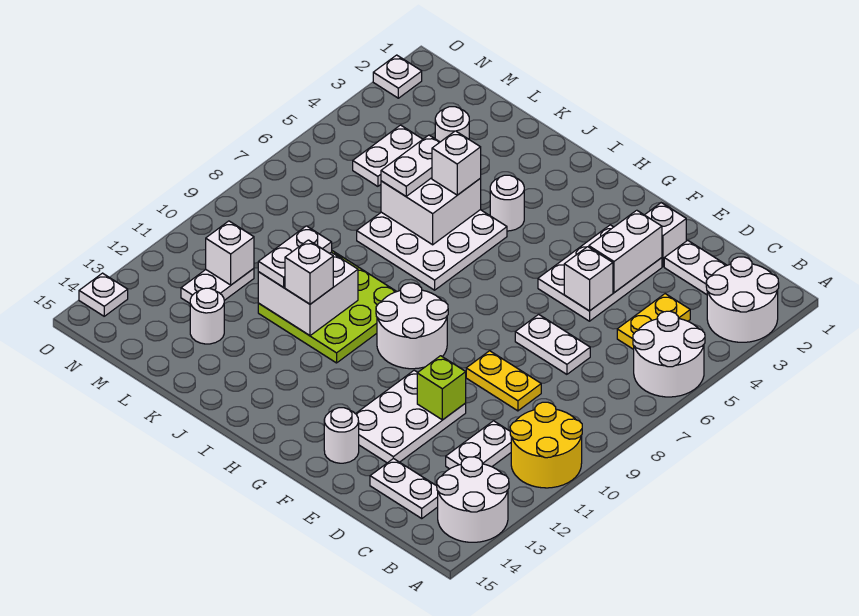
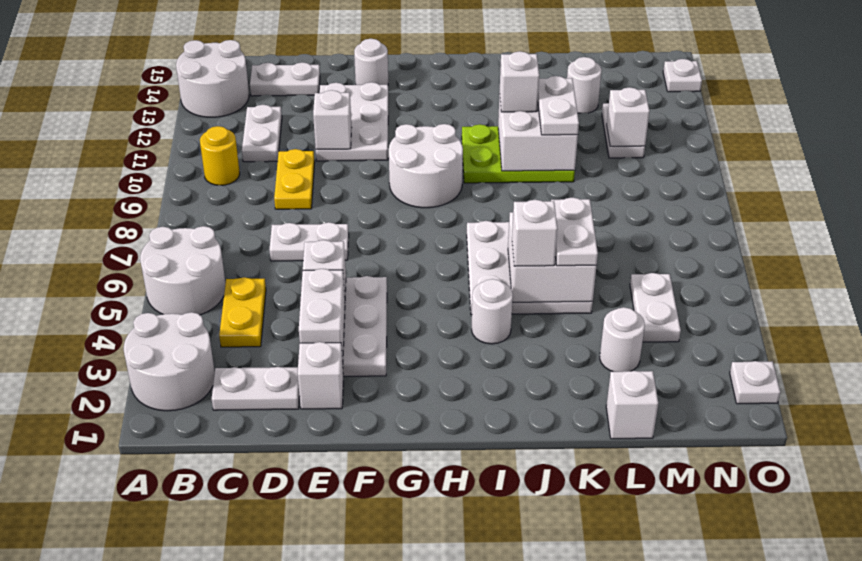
yellow 2x2 round brick [510,402,582,488] -> yellow 1x1 round brick [200,126,240,185]
yellow 1x2 plate [466,351,541,411] -> yellow 1x2 plate turned to [274,149,315,209]
lime 1x1 brick [417,356,466,420] -> white 1x1 brick [313,90,352,149]
lime 3x3 plate [258,251,396,363] -> lime 2x3 plate [462,124,575,183]
none -> white 1x1 brick [606,371,658,439]

